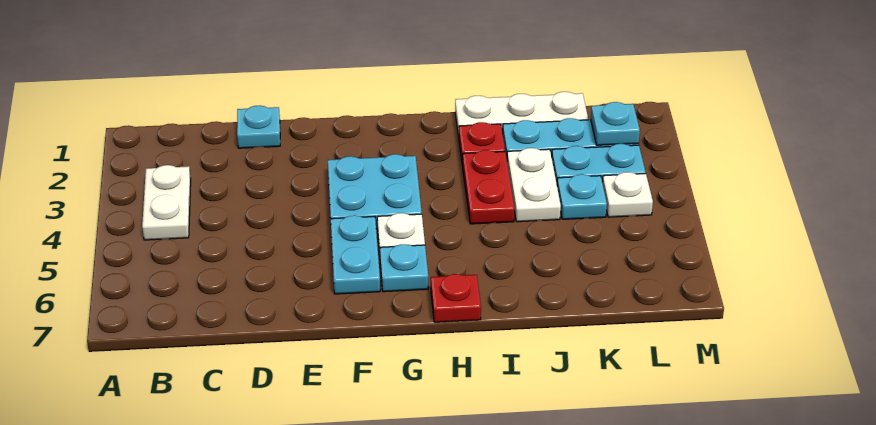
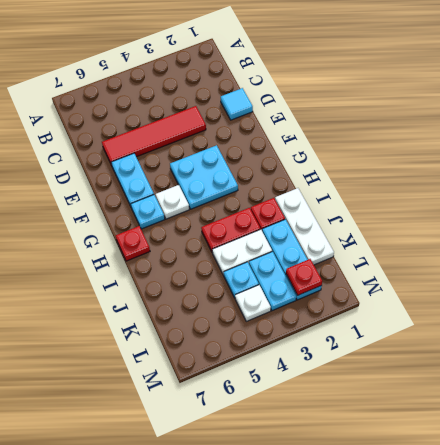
white 1x2 plate [142,165,191,240] -> none
cyan 1x1 plate [237,105,280,148] -> cyan 1x1 tile [221,88,253,120]
none -> red 1x4 tile [102,106,206,165]
cyan 1x2 plate [331,215,380,294] -> cyan 1x2 plate turned to [111,153,154,206]
cyan 1x1 plate [591,102,640,145] -> red 1x1 plate [286,259,322,295]

